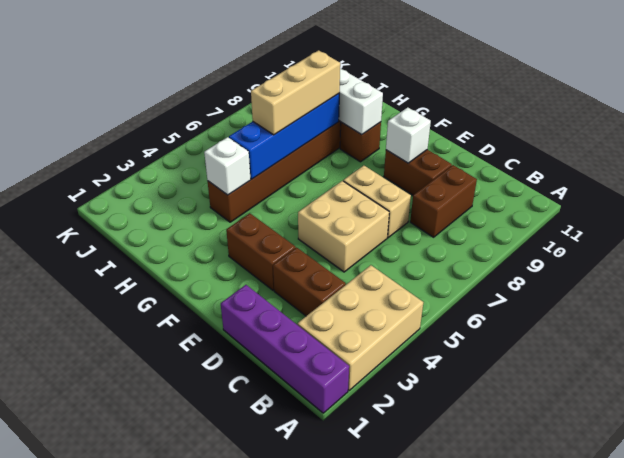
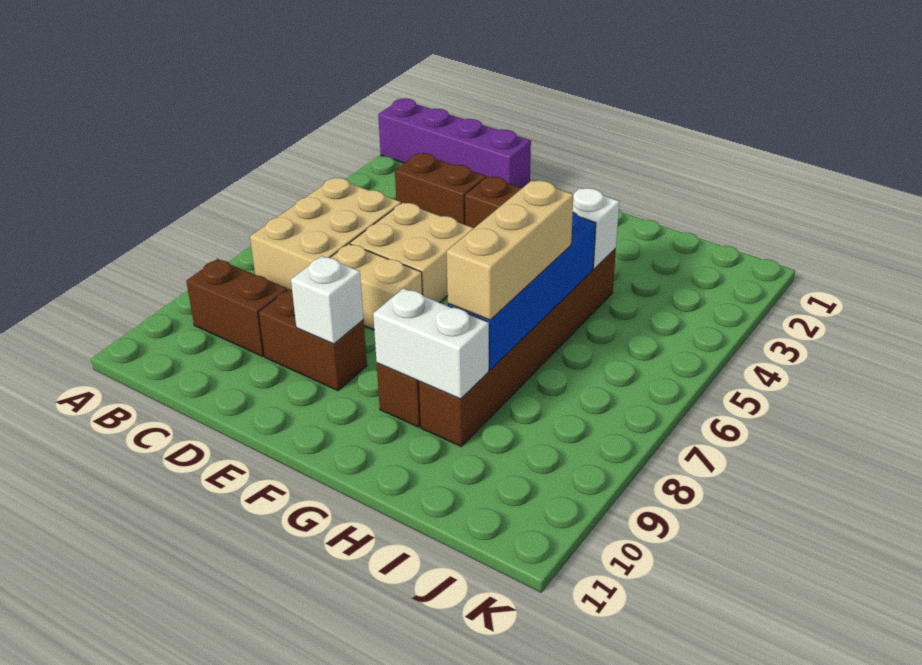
tan 2x3 brick [298,265,423,390] -> tan 2x3 brick moved to [250,178,401,290]
brown 1x2 brick [410,165,477,237] -> brown 1x2 brick turned to [186,259,287,357]

